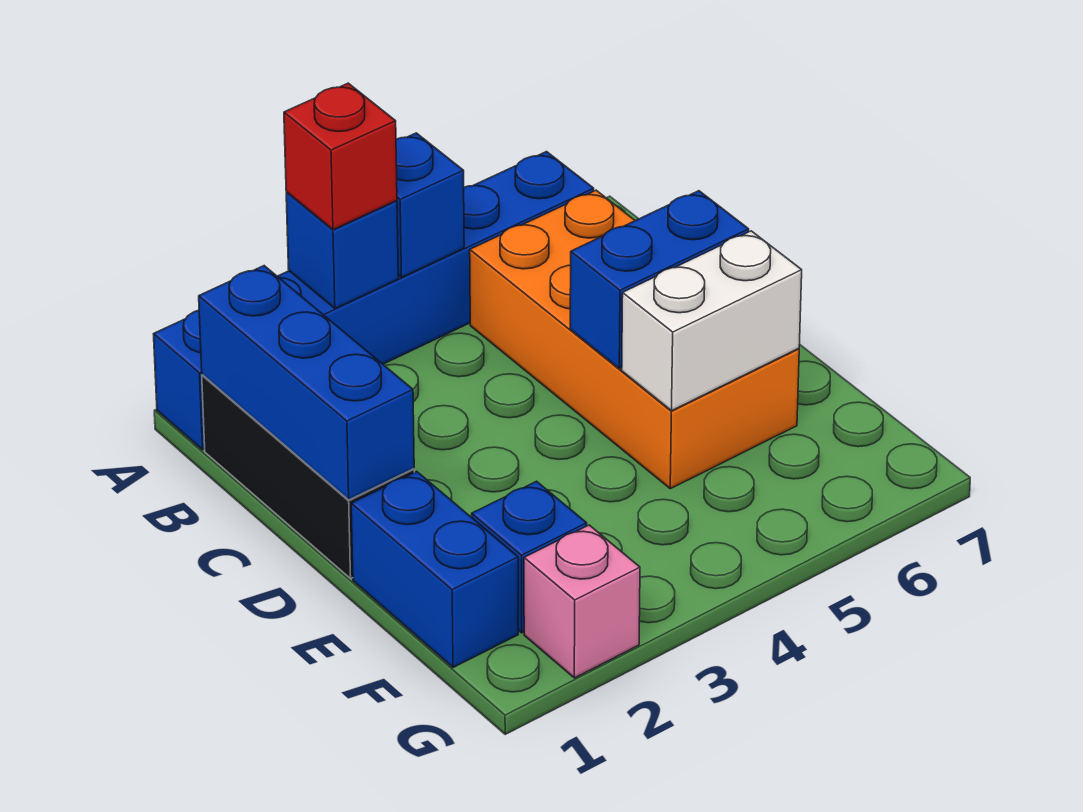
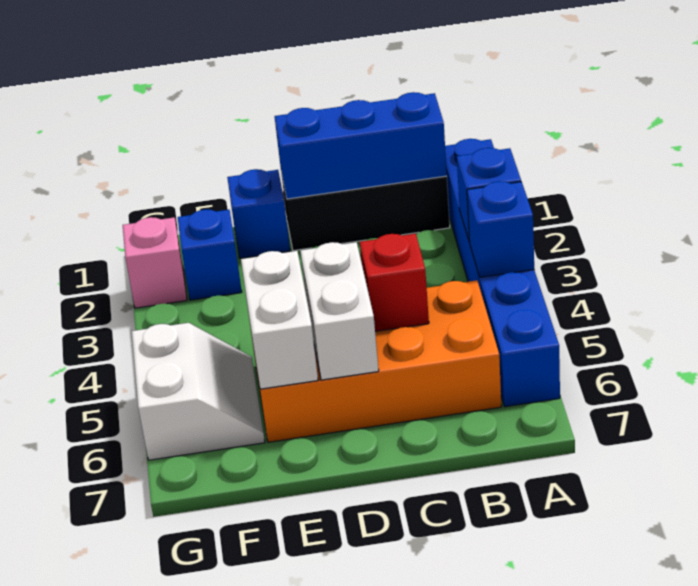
red 1x1 brick [284,83,397,230] -> red 1x1 brick moved to [360,234,429,332]
blue 1x2 brick [570,191,749,369] -> white 1x2 brick [301,242,379,380]
blue 1x2 brick [351,471,518,668] -> blue 1x1 brick [227,169,290,258]
none -> white 2x2 slope [132,323,265,460]

